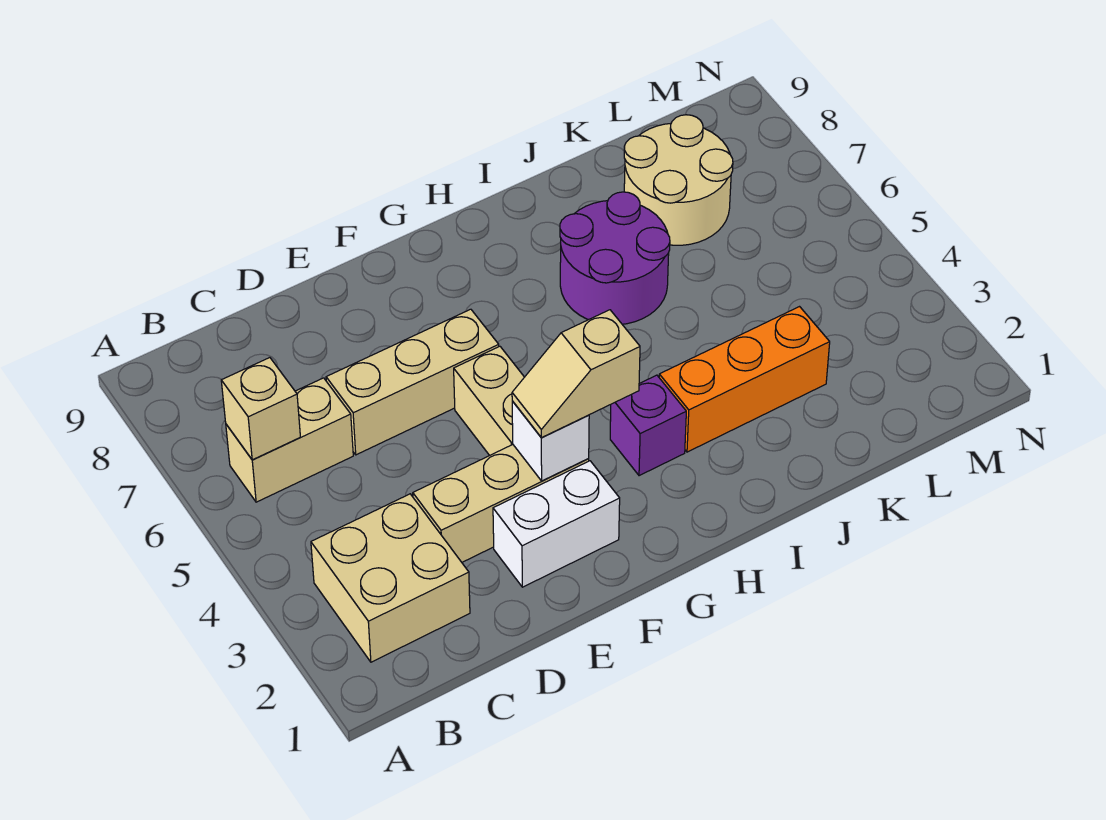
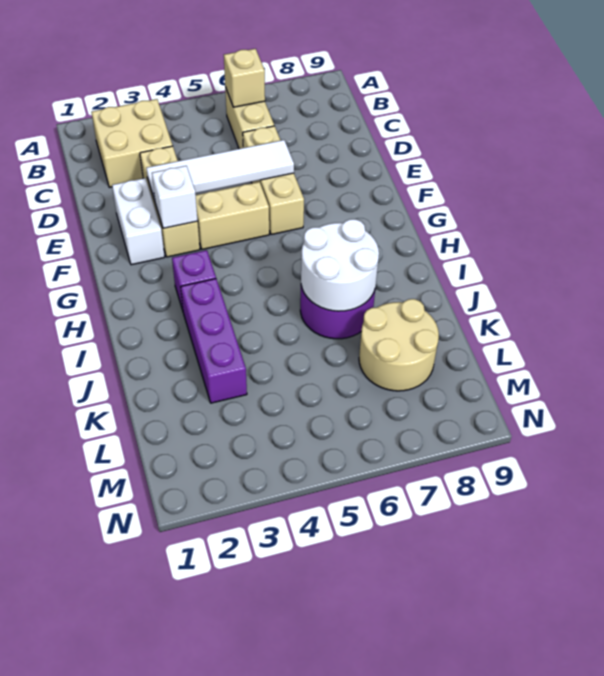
none -> white 1x4 tile [146,140,294,200]
tan 1x2 slope [512,310,640,438] -> none
orange 1x3 brick [659,307,830,452] -> purple 1x3 brick [181,279,247,403]
none -> white 2x2 round brick [301,219,379,311]

